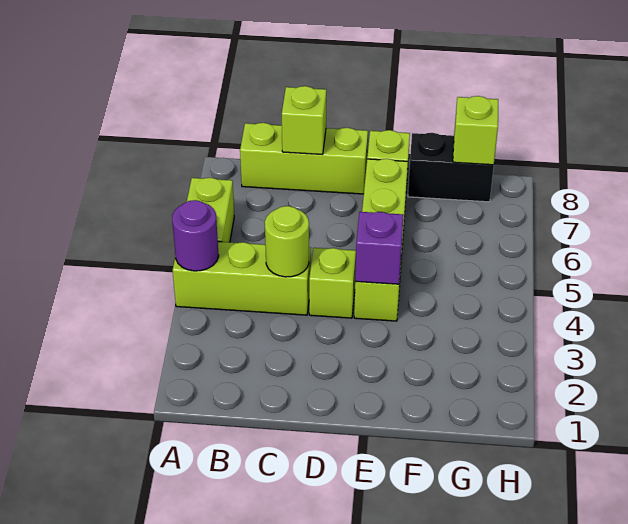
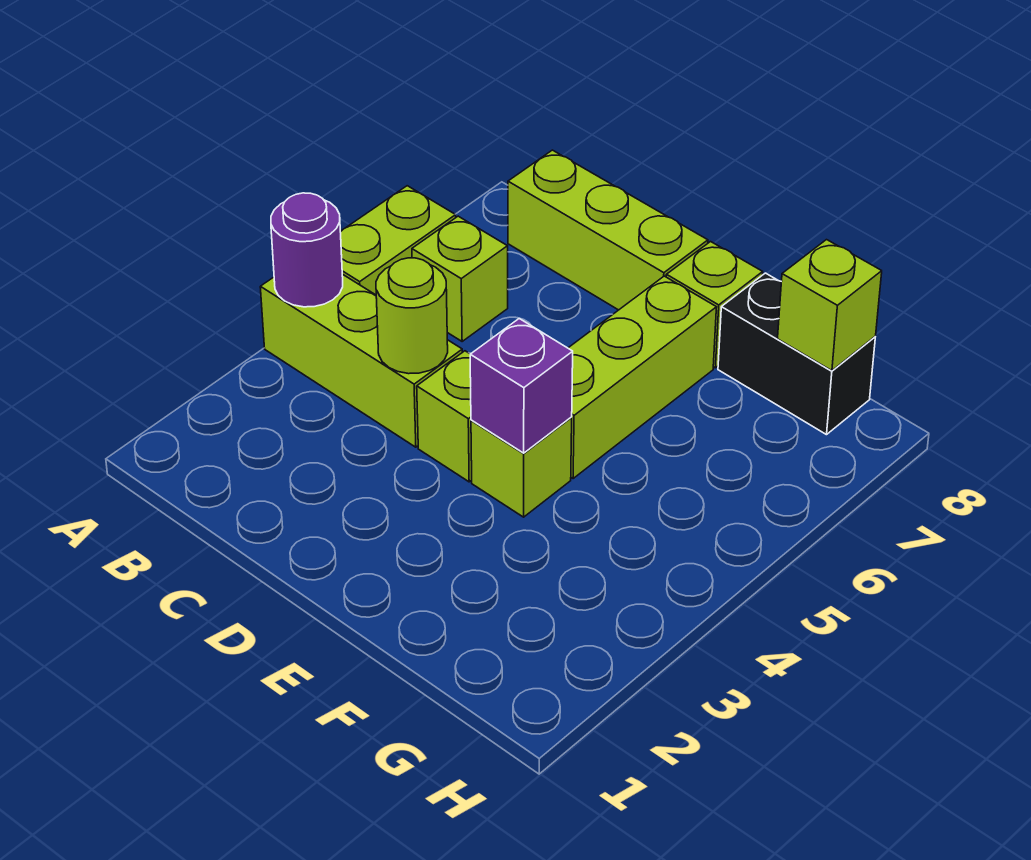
lime 1x1 brick [282,86,326,154] -> lime 1x1 brick moved to [412,216,508,341]

